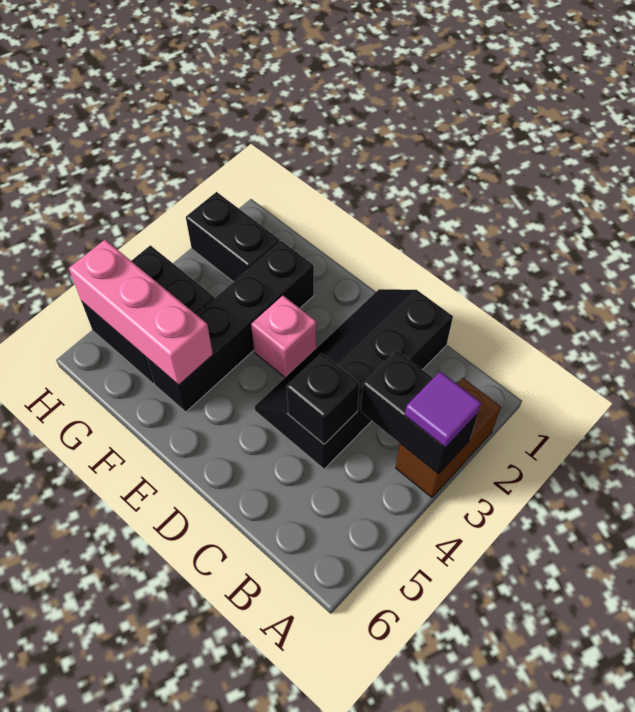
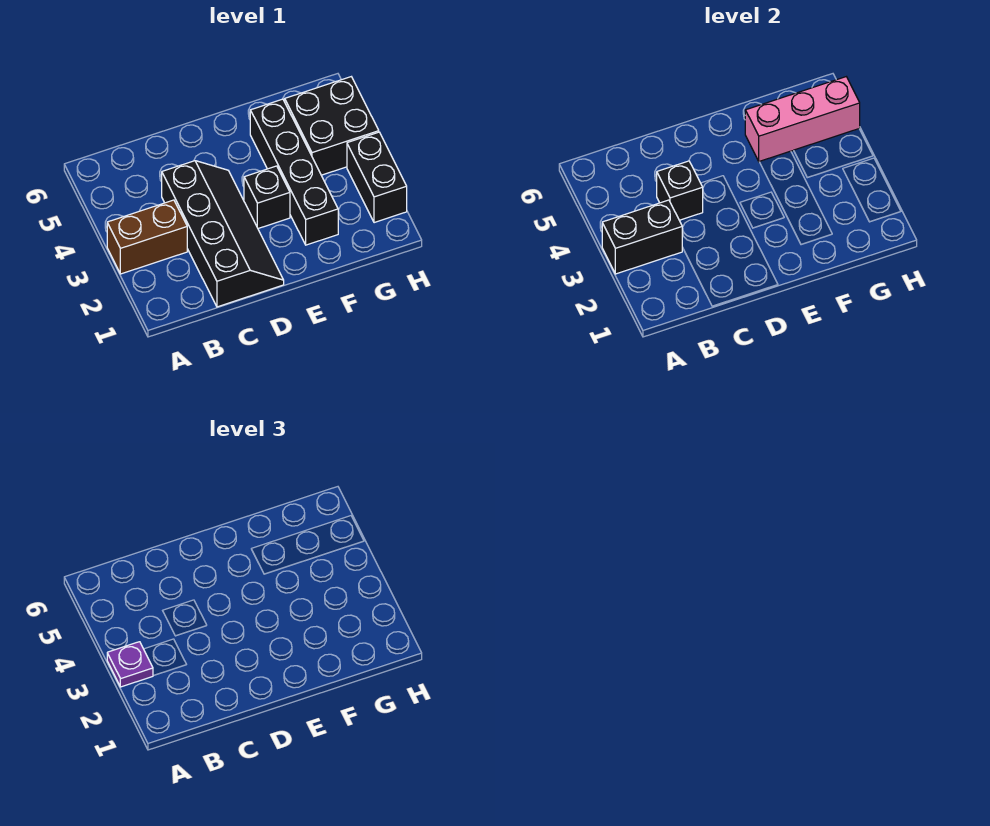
brown 1x2 brick [396,378,501,498] -> brown 1x2 brick turned to [107,200,187,274]
purple 1x1 tile [405,372,481,448] -> purple 1x1 plate [107,642,153,687]
pink 1x1 brick [251,296,316,377] -> black 1x1 brick [244,166,290,228]
black 1x2 brick [186,192,280,282] -> black 1x2 brick turned to [347,132,407,223]

